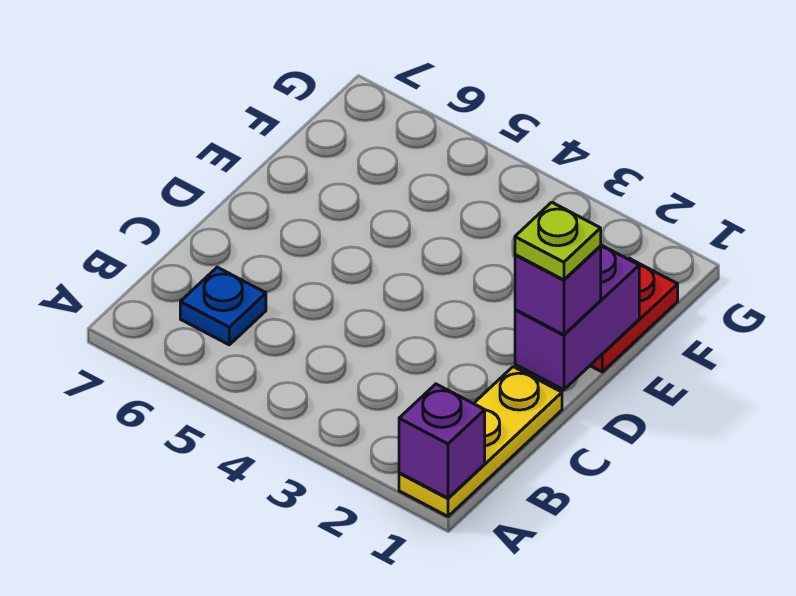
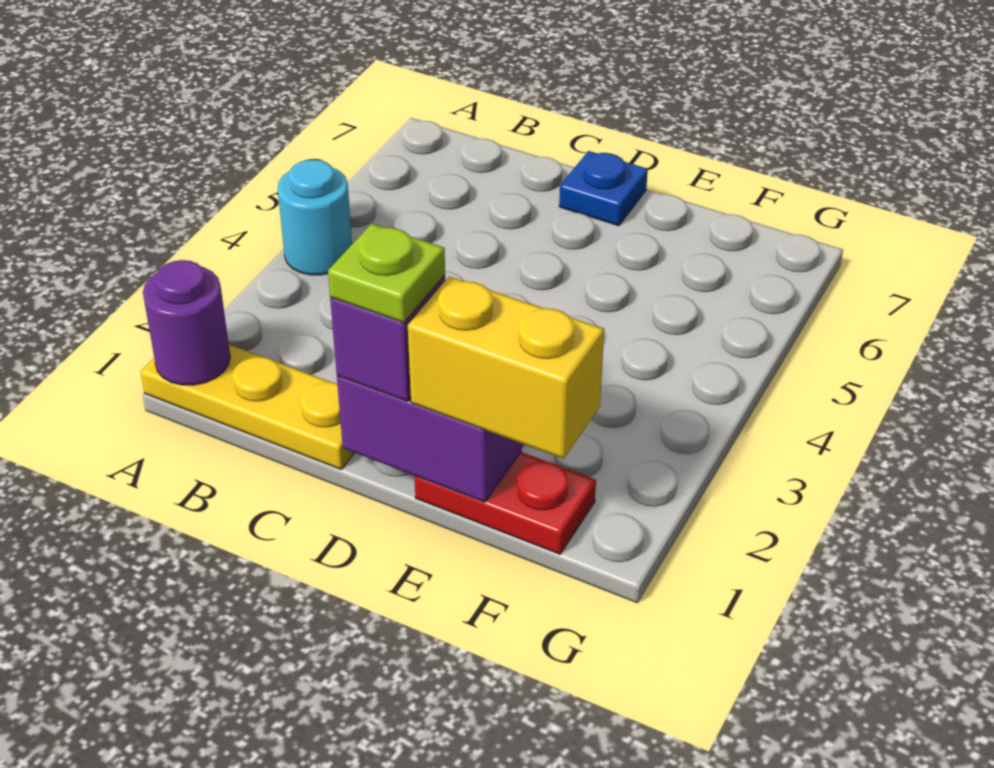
purple 1x1 brick [399,384,485,498] -> purple 1x1 round brick [143,260,230,385]
none -> cyan 1x1 round brick [278,160,352,275]
blue 1x1 plate [180,267,266,345] -> blue 1x1 plate moved to [559,151,648,226]
none -> yellow 1x2 brick [408,277,604,459]

